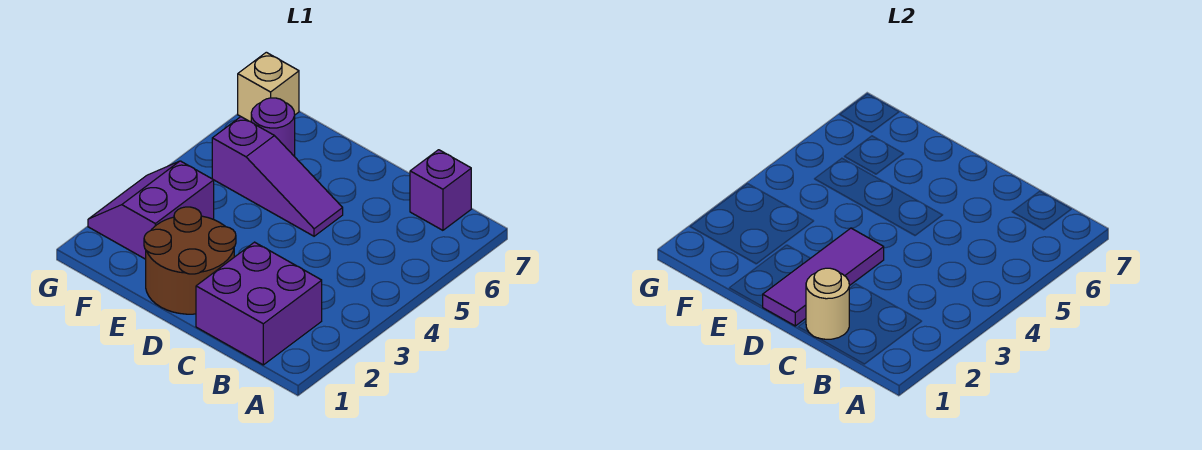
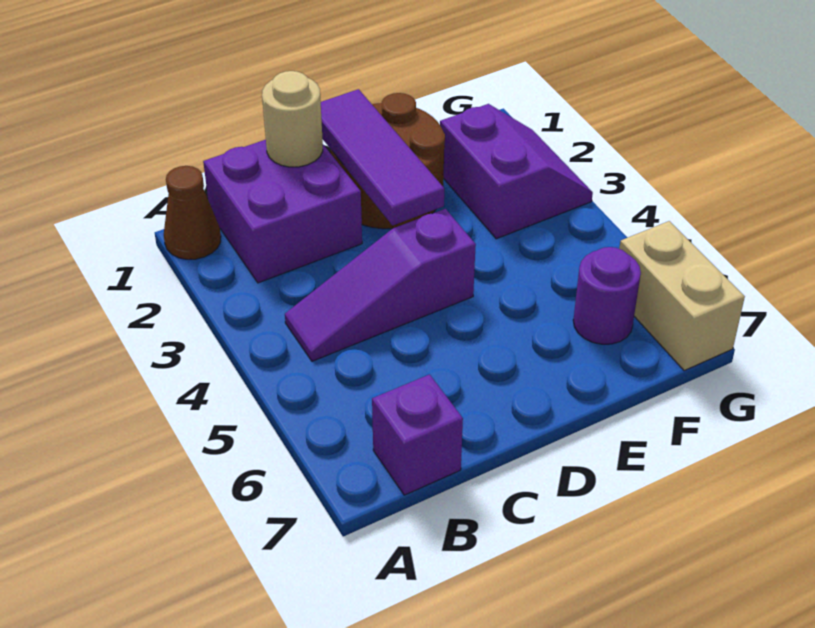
none -> brown 1x1 cone [164,166,221,259]
purple 1x3 slope [212,117,343,236] -> purple 1x3 slope moved to [285,209,476,361]
tan 1x1 brick [238,52,299,122] -> tan 1x2 brick [619,221,745,371]

